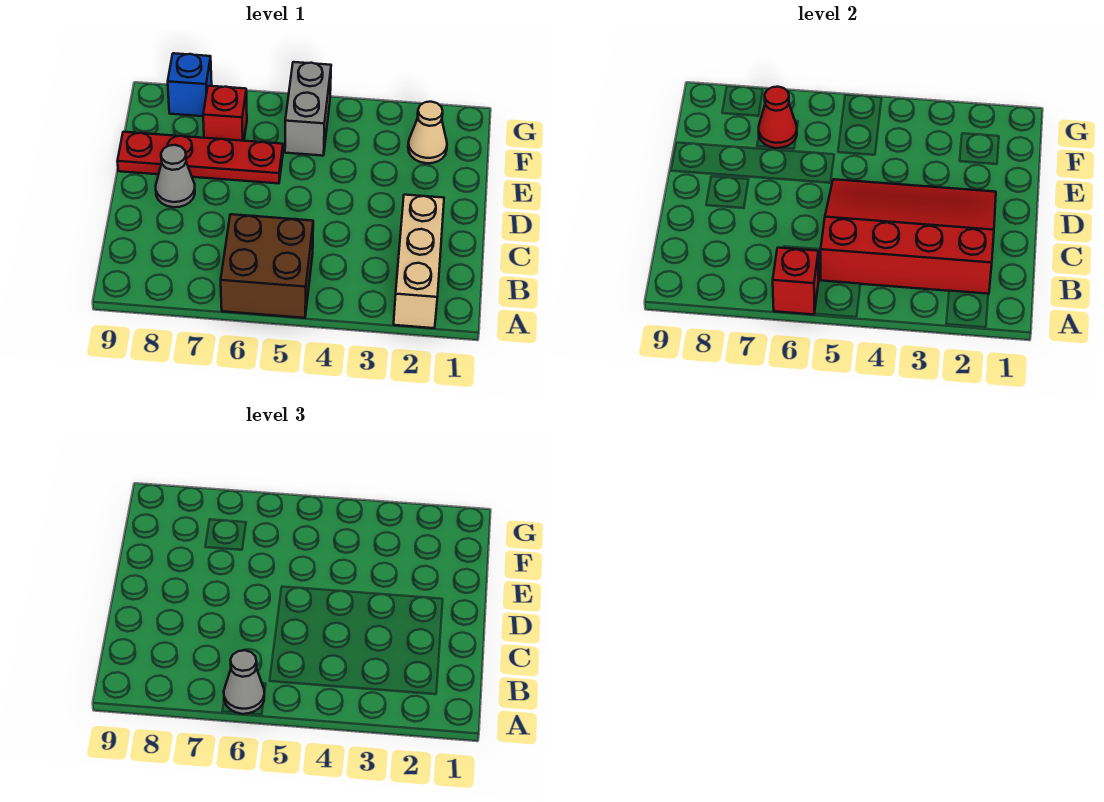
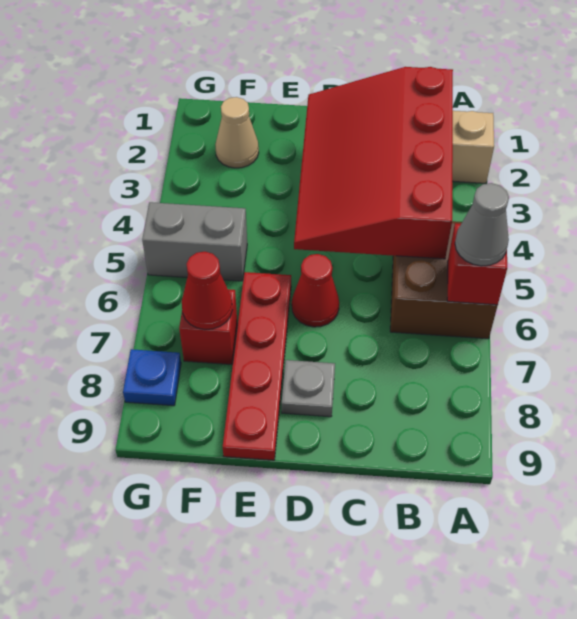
none -> red 1x1 cone [292,254,339,327]
grey 1x1 cone [156,145,195,207] -> grey 1x1 plate [282,360,335,417]
blue 1x1 brick [168,53,212,116] -> blue 1x1 plate [123,349,181,406]

